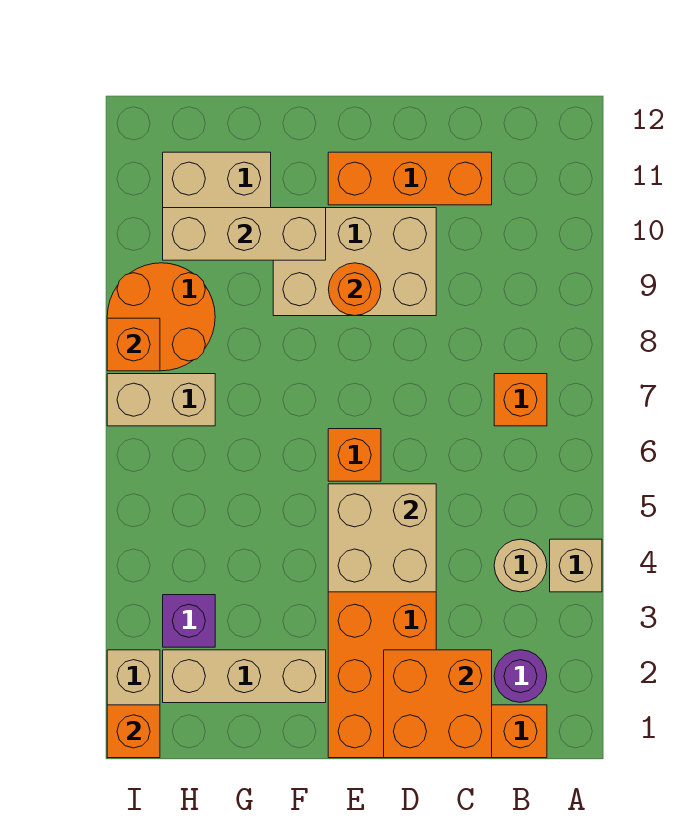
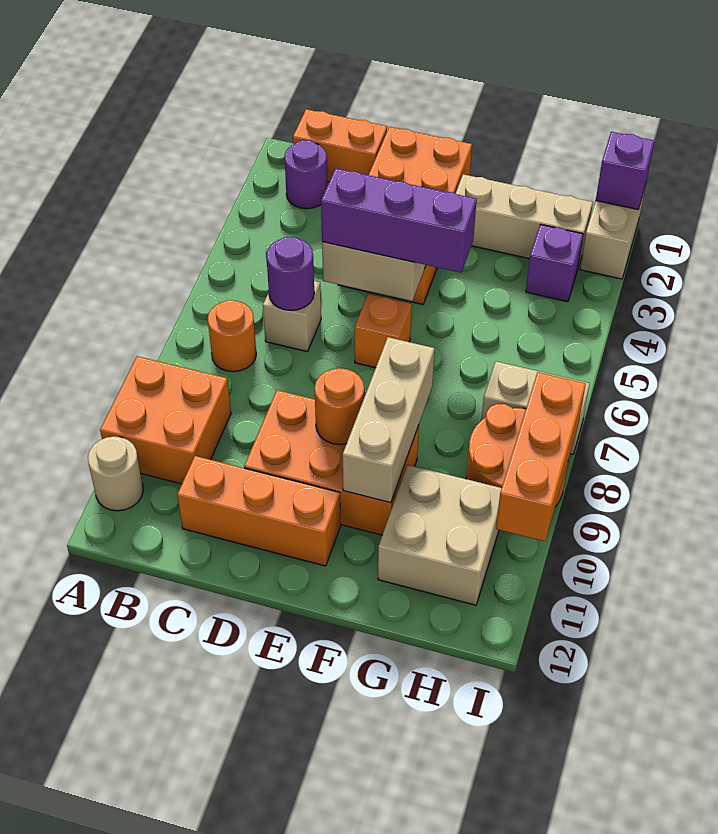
tan 1x1 brick [550,539,602,592] -> tan 1x1 brick moved to [263,281,321,352]
tan 1x1 round brick [494,539,547,592] -> tan 1x1 round brick moved to [88,436,143,511]
orange 1x1 brick [494,374,547,426] -> orange 1x1 round brick [208,300,256,372]
orange 2x2 brick [384,650,492,758] -> orange 2x2 brick moved to [100,356,231,484]
none -> purple 1x1 round brick [266,237,314,310]
none -> purple 1x3 brick [321,168,477,273]
tan 2x3 brick [273,208,436,316] -> orange 2x3 brick [244,390,419,535]
tan 1x3 brick [163,208,326,260] -> tan 1x3 brick turned to [343,337,435,503]
orange 1x1 brick [107,705,160,758] -> purple 1x1 brick [596,132,654,209]
orange 1x1 brick [107,318,160,371] -> orange 1x3 brick [496,372,586,541]

